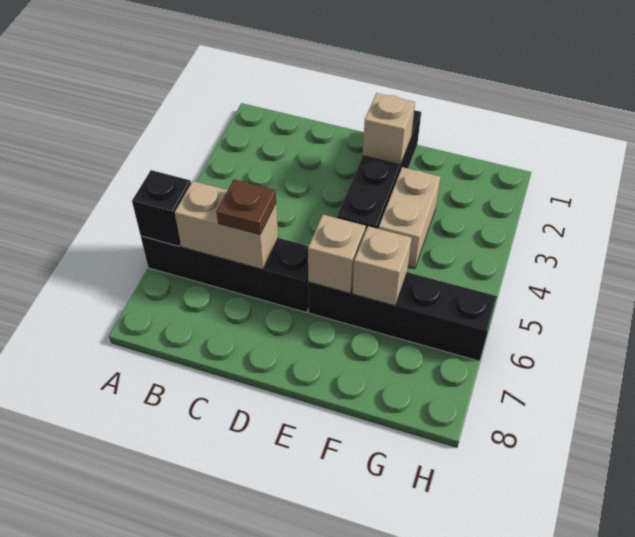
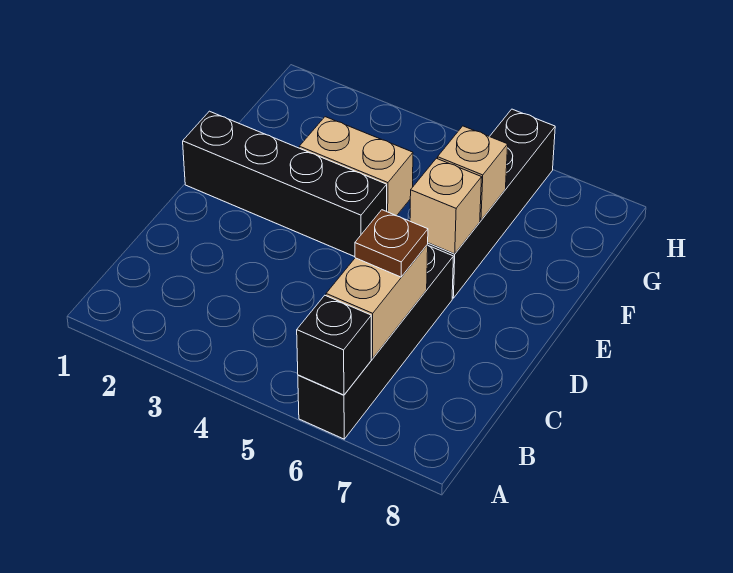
tan 1x1 brick [363,93,415,165] -> none

